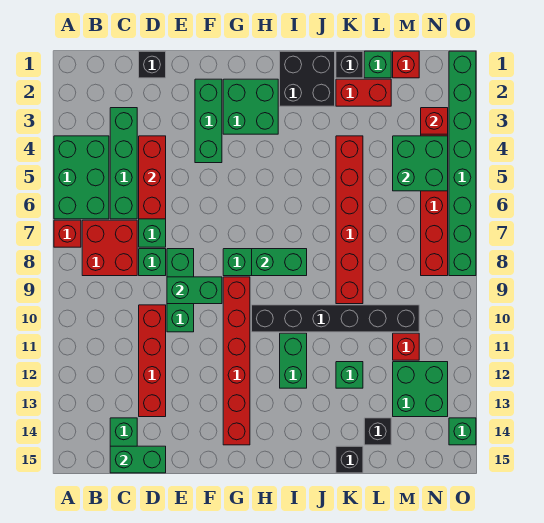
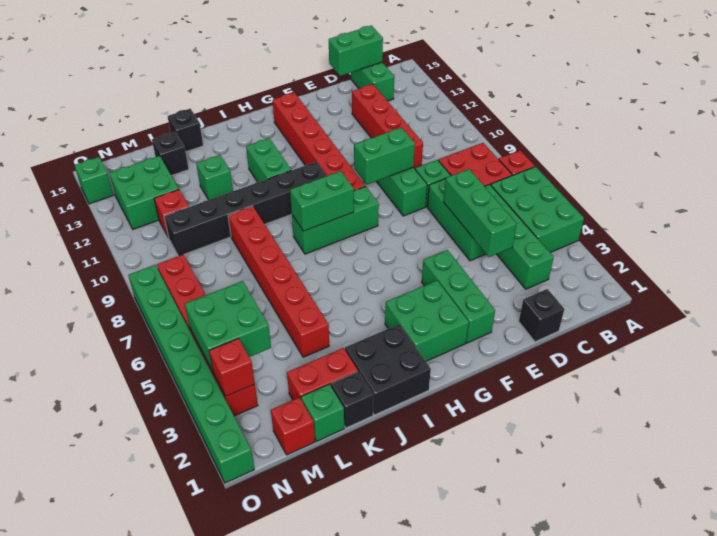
red 1x3 brick [139,136,166,219] -> green 1x3 brick [444,169,517,257]

